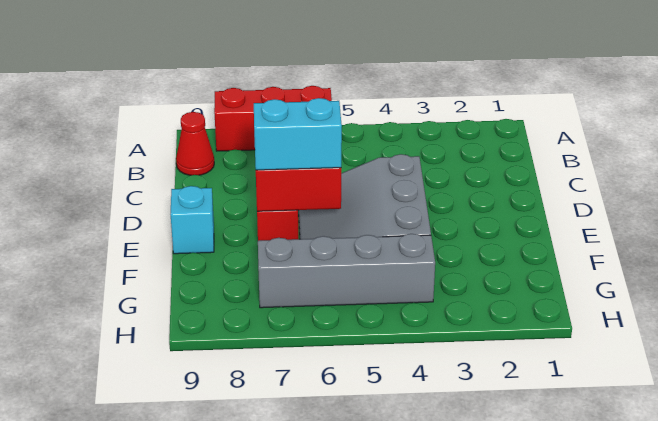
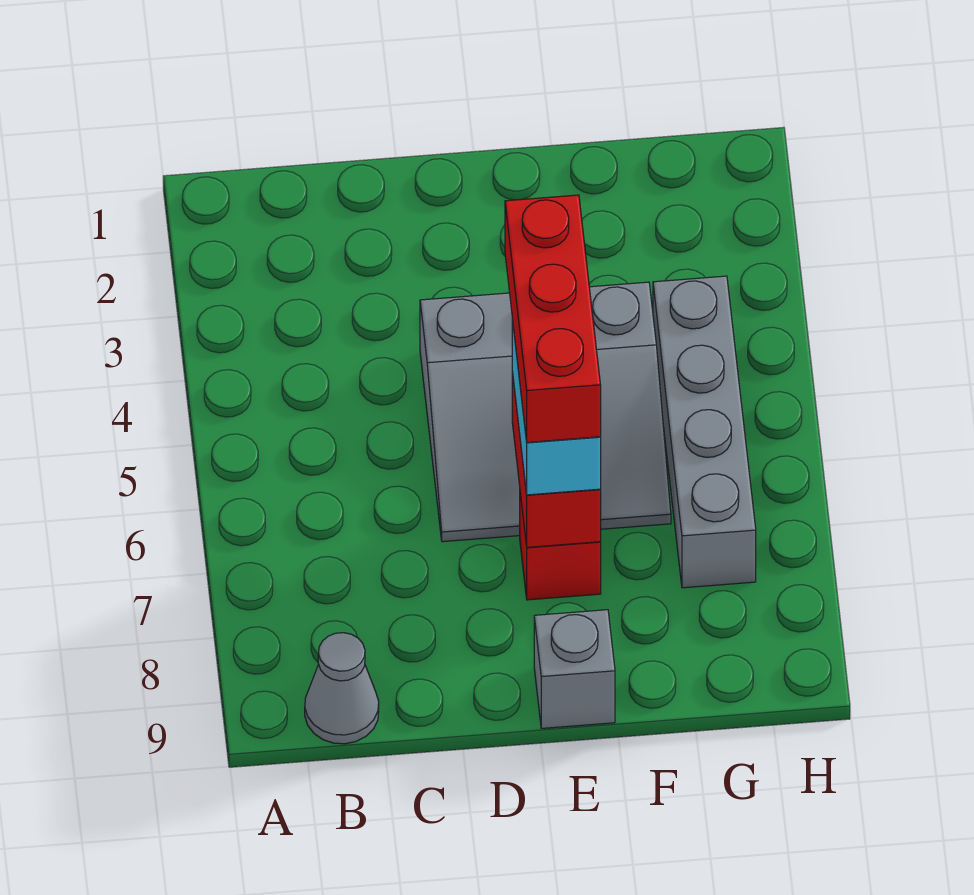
red 1x3 brick [214,86,332,151] -> red 1x3 brick moved to [505,195,601,442]
red 1x1 cone [176,112,214,175] -> grey 1x1 cone [305,633,379,744]
cyan 1x1 brick [171,186,214,254] -> grey 1x1 brick [534,610,615,728]

